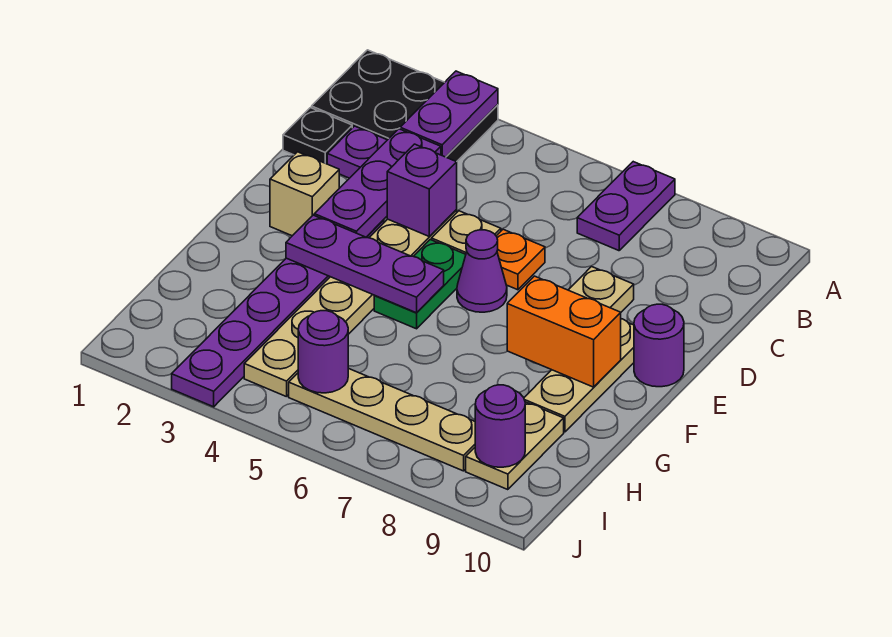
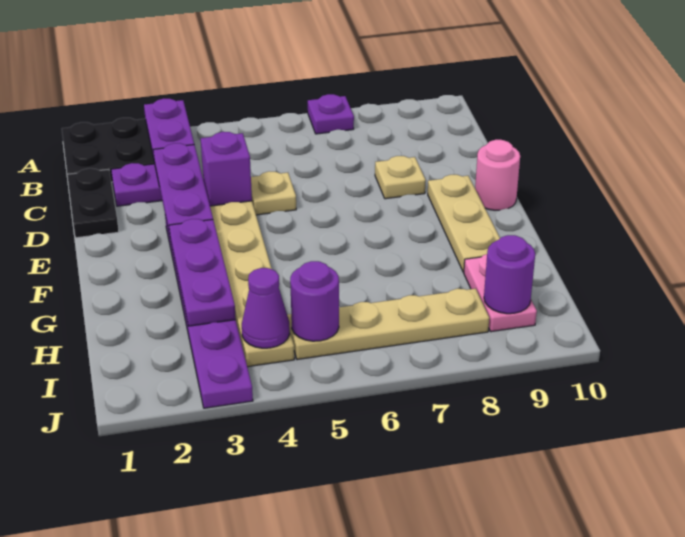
purple 1x2 plate [577,162,675,251] -> purple 1x1 plate [308,94,354,134]
black 1x1 plate [283,108,352,164] -> black 1x2 plate [67,168,119,238]
orange 1x1 plate [497,229,545,290] -> none
tan 1x1 brick [270,152,339,236] -> none
green 1x2 plate [374,240,466,329] -> none
purple 1x1 cone [457,230,507,312] -> purple 1x1 cone moved to [242,268,290,348]
purple 1x1 round brick [634,304,684,387] -> pink 1x1 round brick [475,140,520,210]
purple 1x3 plate [286,215,444,313] -> purple 1x3 plate turned to [169,219,236,326]
orange 1x2 brick [507,276,621,387] -> none
tan 1x2 plate [466,402,564,490] -> pink 1x2 plate [464,254,537,332]

